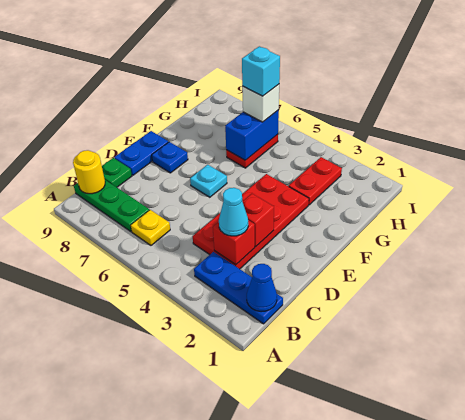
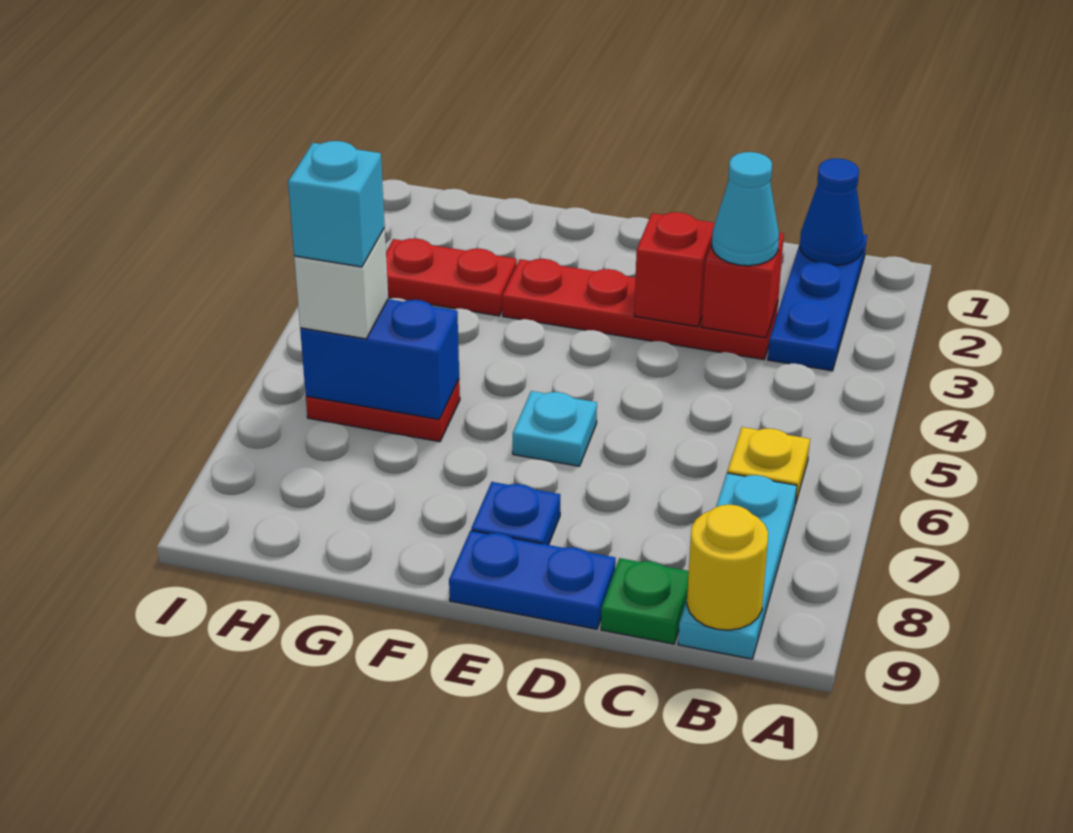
green 1x3 plate [74,180,149,232] -> cyan 1x3 plate [678,473,797,659]
red 2x4 plate [193,174,309,269] -> red 1x4 plate [502,259,778,360]

